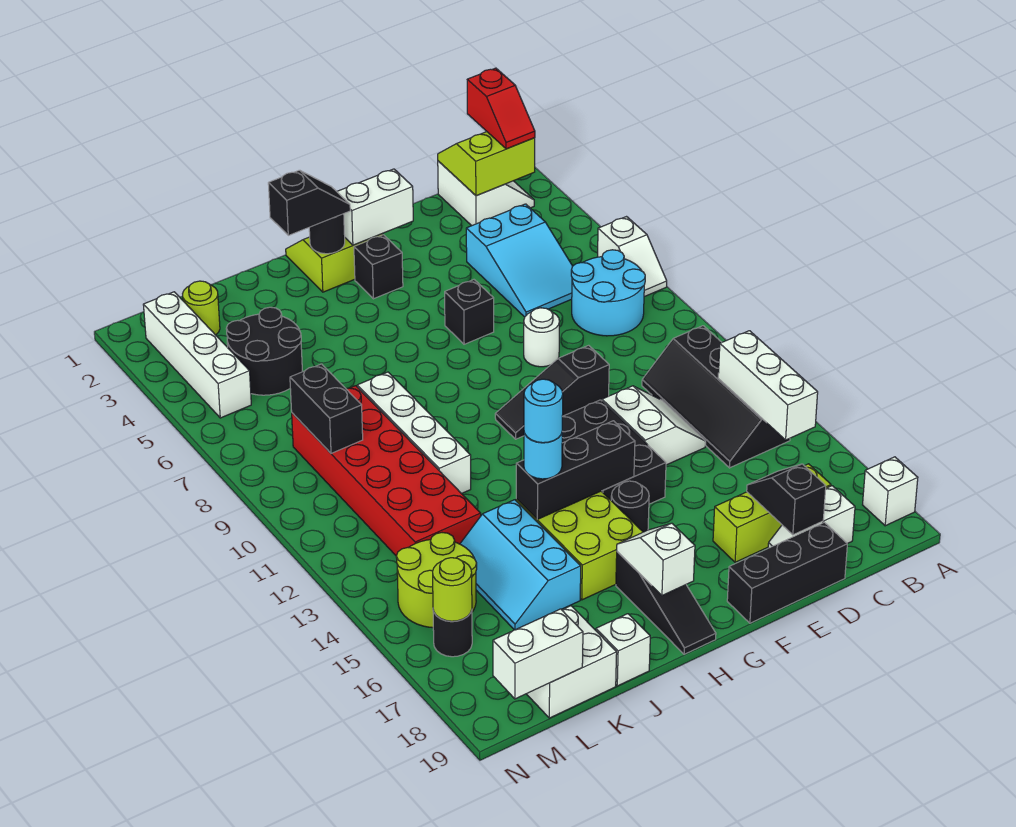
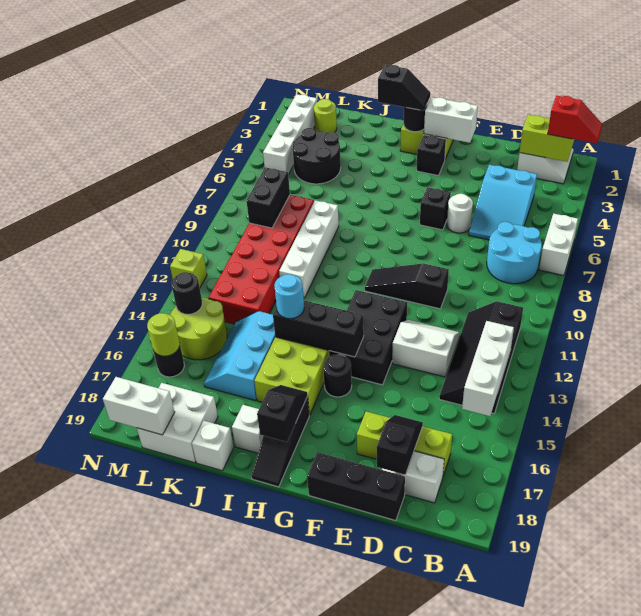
white 1x2 slope [598,217,667,297] -> white 1x2 brick [539,214,578,276]
white 1x1 brick [863,457,918,526] -> white 1x1 brick moved to [232,405,263,453]
red 1x2 slope [467,68,535,149] -> red 1x2 slope turned to [548,96,602,144]
white 2x2 slope [602,386,706,465] -> white 2x2 slope turned to [392,320,460,377]
white 1x1 round brick [524,308,559,367] -> white 1x1 round brick moved to [447,194,473,233]
white 1x2 slope [617,523,695,595] -> black 1x2 slope [257,385,308,442]
cyan 1x1 round brick [524,379,563,443] -> none
none -> black 1x1 round brick [172,272,202,314]
none -> lime 1x1 brick [170,249,207,287]

